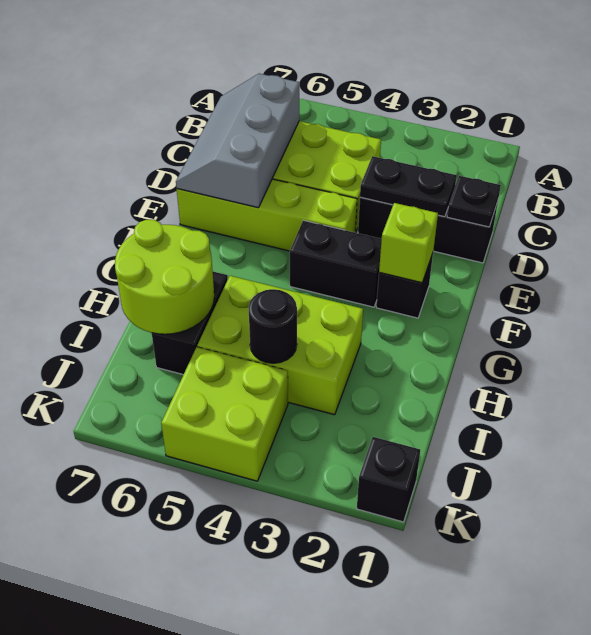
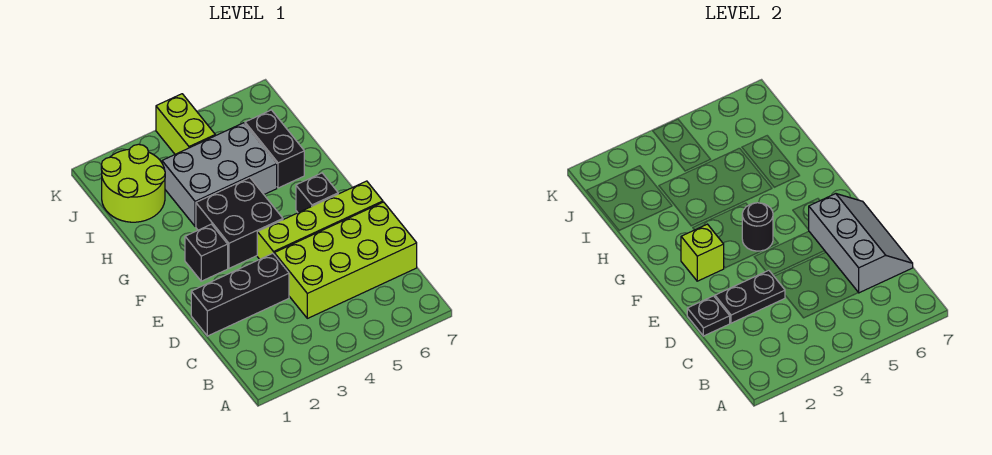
black 1x2 brick [290,220,382,307] -> black 2x2 brick [196,178,283,268]
lime 2x3 brick [197,276,363,415] -> grey 2x3 brick [162,123,277,226]
lime 2x2 round brick [115,220,214,334] -> lime 2x2 round brick moved to [101,144,165,222]
black 1x1 round brick [248,289,297,363] -> black 1x1 round brick moved to [742,203,773,251]
lime 2x2 brick [161,347,288,481] -> lime 1x2 brick [156,94,215,154]
black 1x1 brick [357,437,420,522] -> black 1x1 brick moved to [296,173,338,213]

